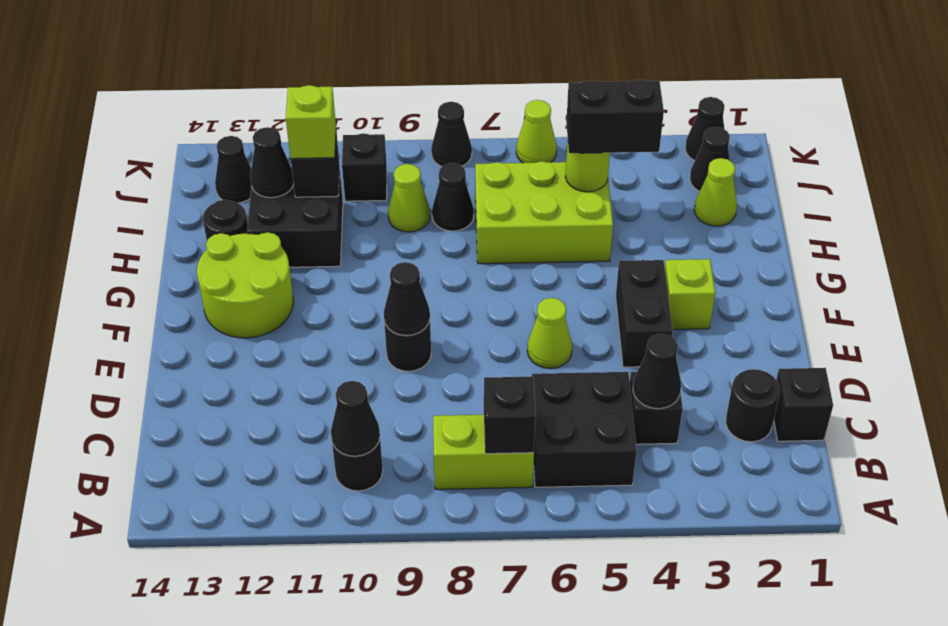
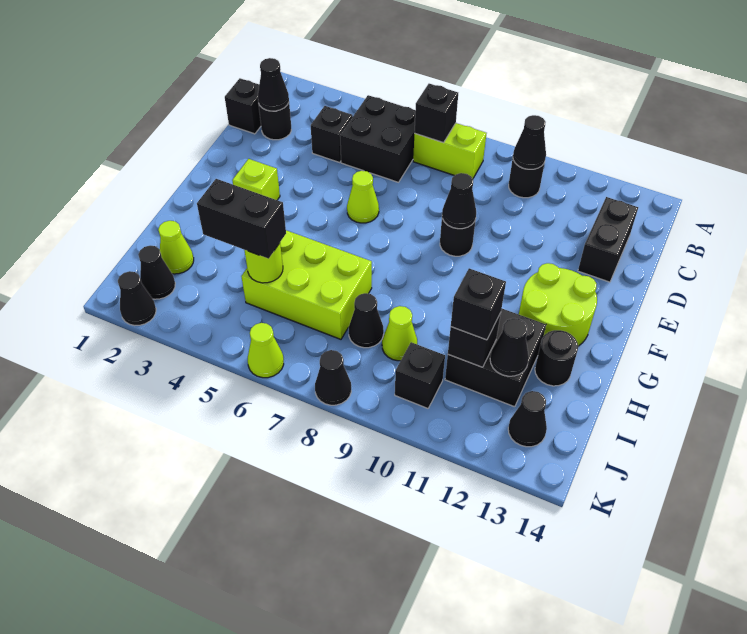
black 1x1 cone [633,334,681,409] -> black 1x1 cone moved to [258,58,289,111]
black 1x2 brick [616,260,673,367] -> black 1x2 brick moved to [578,197,638,282]
lime 1x1 brick [286,85,336,159] -> black 1x1 brick [451,268,506,340]

